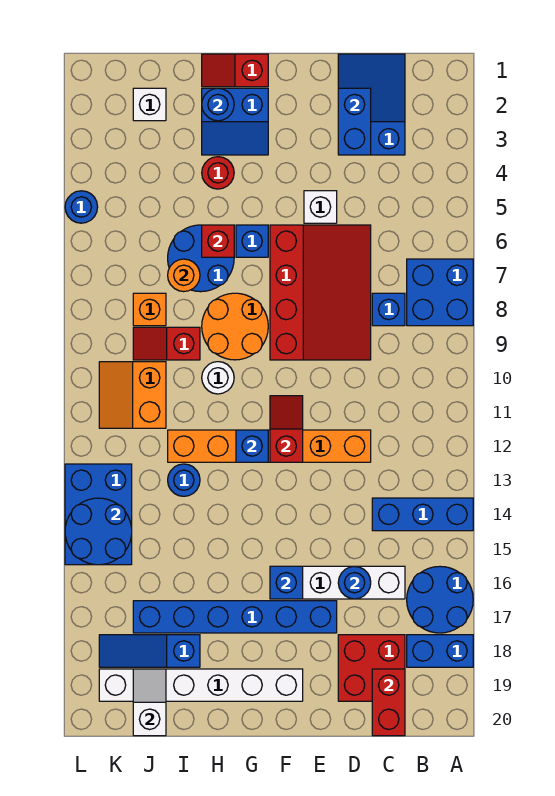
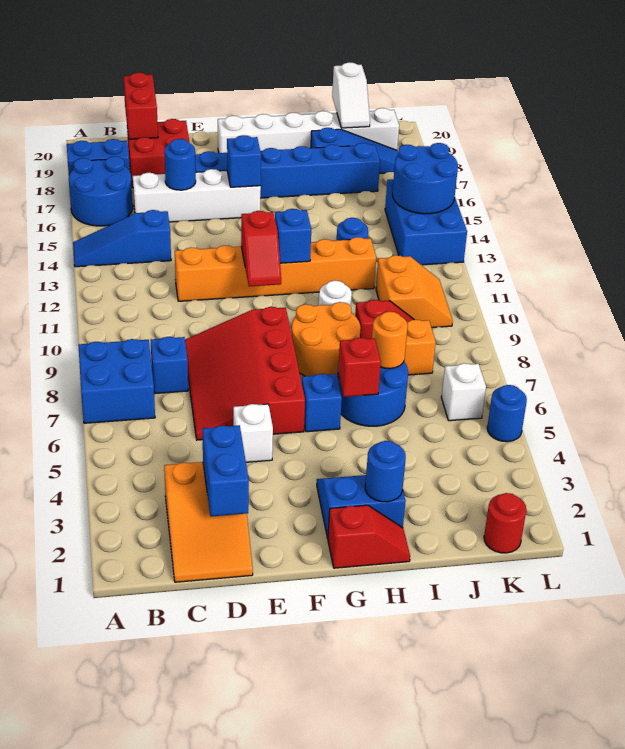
blue 1x3 brick [372,498,473,531] -> blue 1x3 slope [73,210,171,267]
blue 2x3 slope [338,54,405,155] -> orange 2x3 slope [164,462,253,582]
red 1x1 round brick [202,157,234,189] -> red 1x1 round brick moved to [484,493,526,553]
white 1x1 brick [133,88,166,121] -> white 1x1 brick moved to [441,363,486,421]

